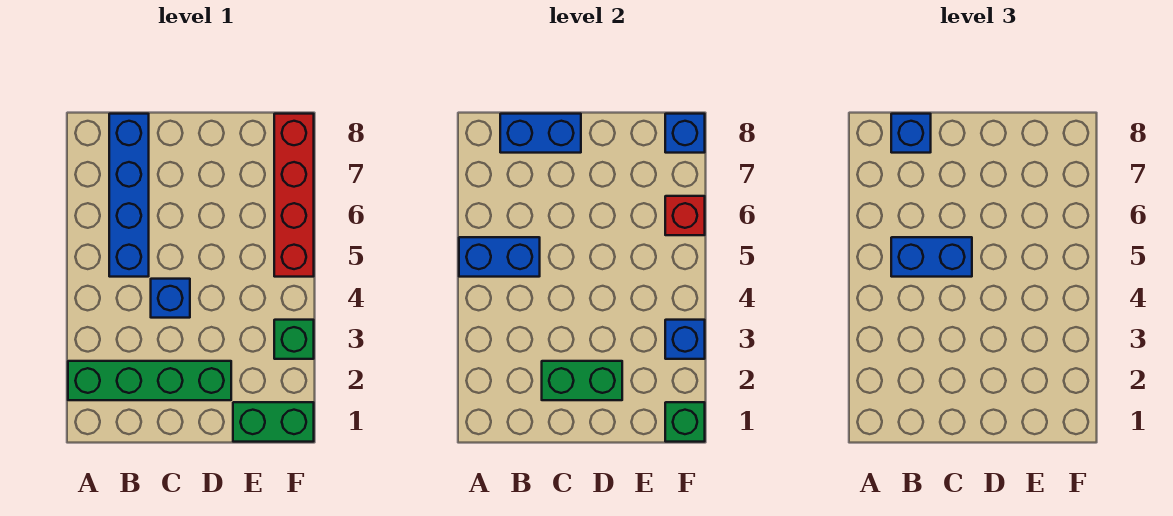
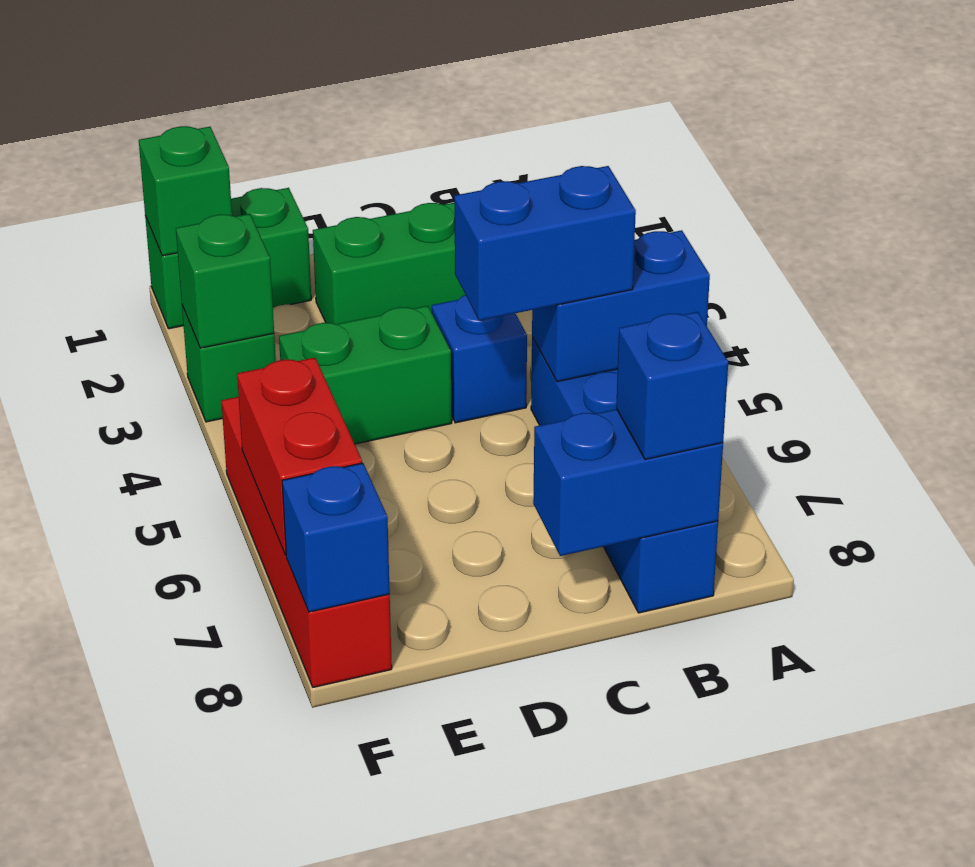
green 1x2 brick [542,361,622,400] -> green 1x2 brick moved to [279,306,452,444]
blue 1x1 brick [665,320,705,359] -> green 1x1 brick [176,214,274,348]
red 1x1 brick [665,196,705,235] -> red 1x2 brick [237,358,362,555]

